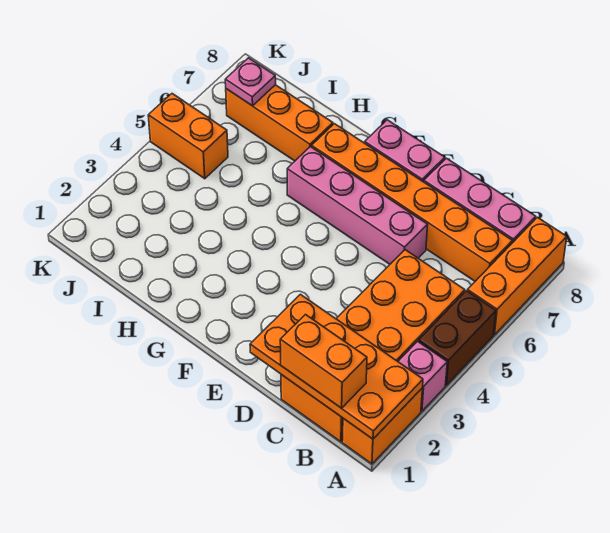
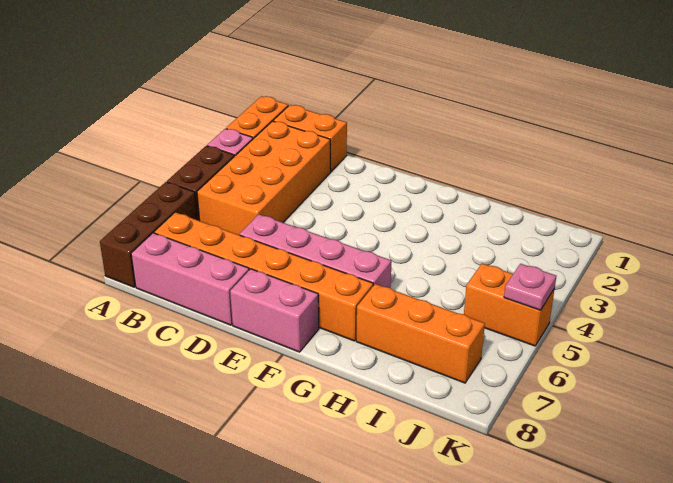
orange 2x4 plate [250,294,423,439] -> none
orange 1x3 brick [467,217,567,335] -> brown 1x3 brick [100,182,197,287]
orange 1x2 brick [280,315,367,408] -> none
pink 1x1 plate [225,58,276,106] -> pink 1x1 plate moved to [504,264,556,310]

